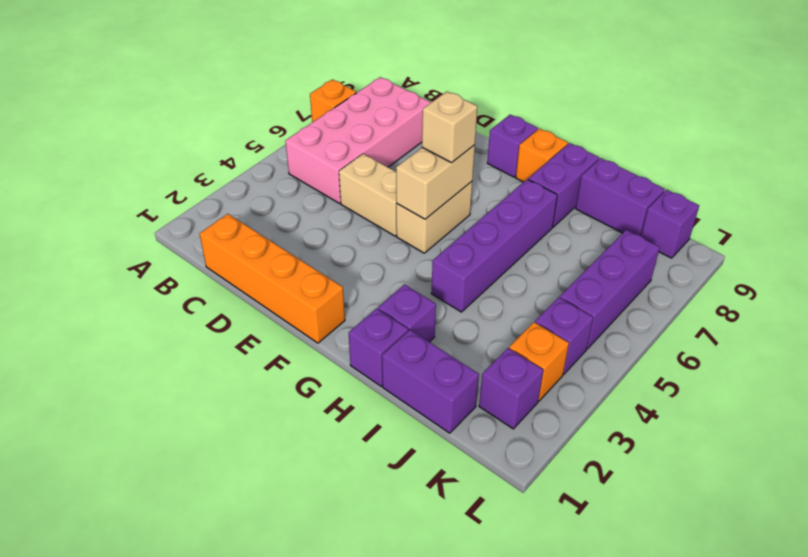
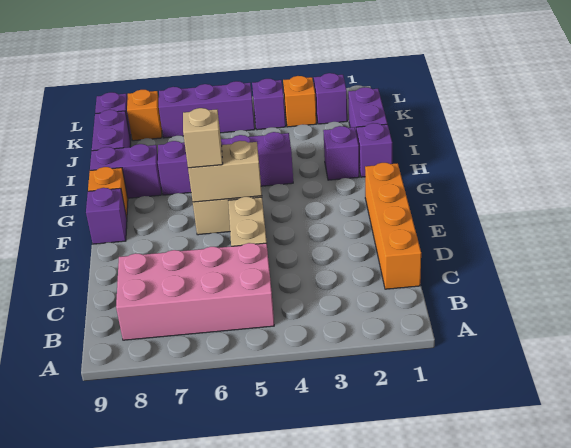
orange 1x1 brick [310,79,356,122] -> orange 1x1 brick moved to [127,90,162,141]

